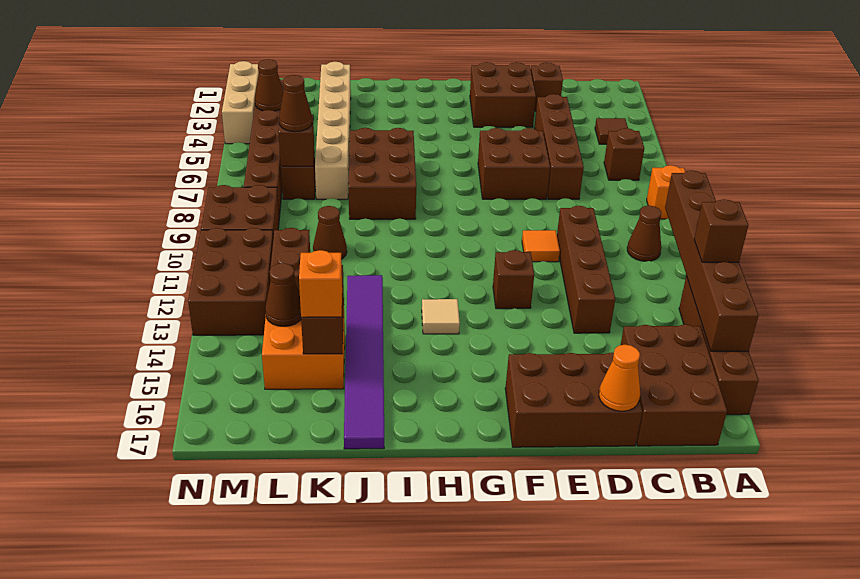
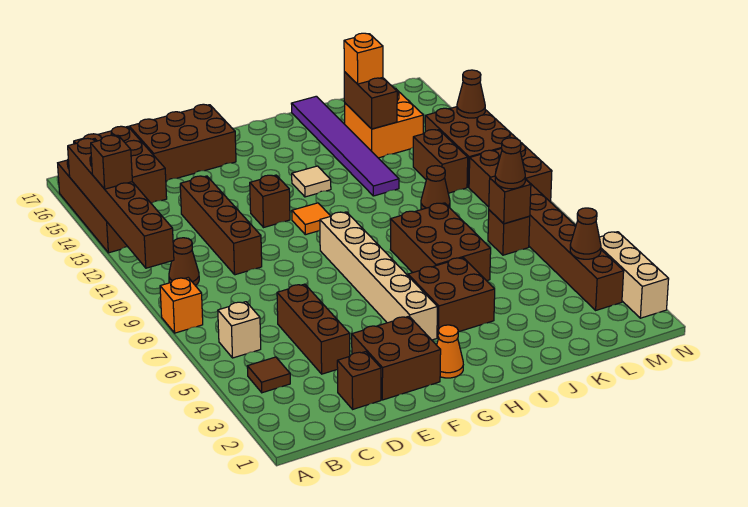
brown 1x1 brick [604,128,644,180] -> tan 1x1 brick [218,302,261,358]
brown 1x4 brick [535,94,584,199] -> brown 1x3 brick [277,284,350,374]
orange 1x1 cone [599,345,640,411] -> orange 1x1 cone moved to [437,325,463,378]
brown 2x2 brick [478,128,550,199] -> brown 2x2 brick moved to [408,258,495,337]
orange 1x1 tile [522,230,560,262] -> orange 1x1 tile moved to [292,203,330,235]
tan 1x6 brick [315,62,351,199] -> tan 1x6 brick moved to [320,212,437,340]
brown 1x1 cone [265,263,301,327] -> brown 1x1 cone moved to [457,70,485,118]

